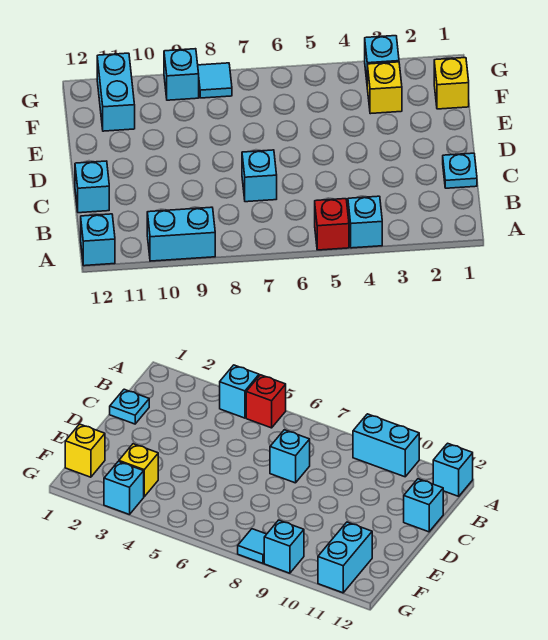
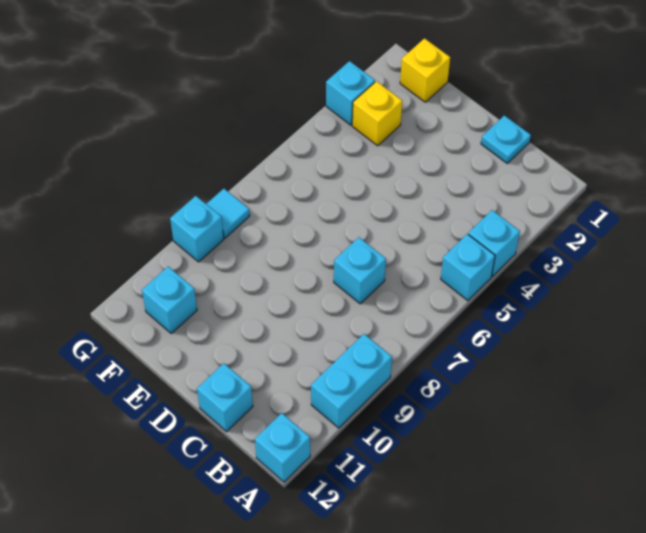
red 1x1 brick [315,199,349,250] -> cyan 1x1 brick [441,234,495,301]
cyan 1x2 brick [97,53,135,131] -> cyan 1x1 brick [142,266,197,333]

